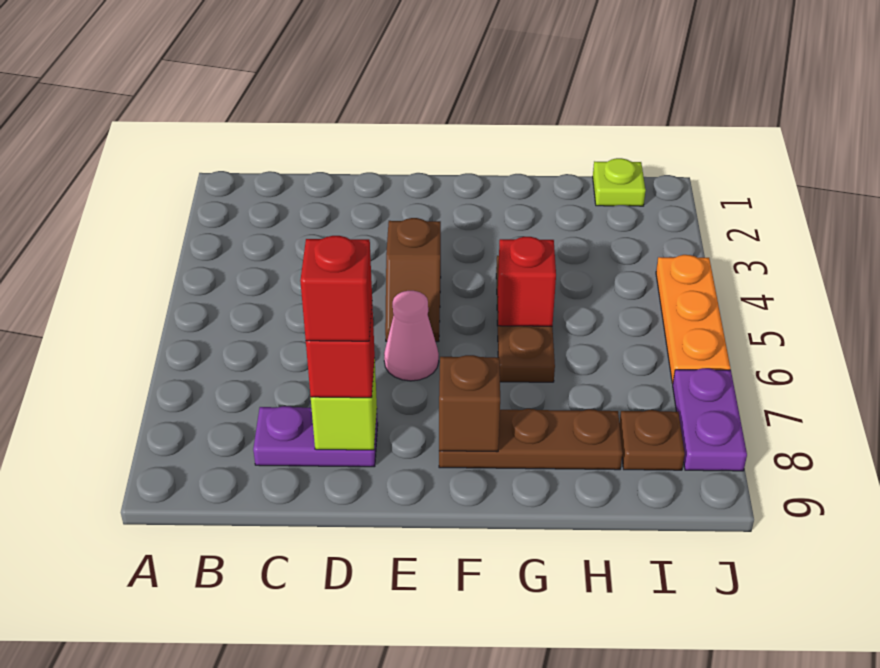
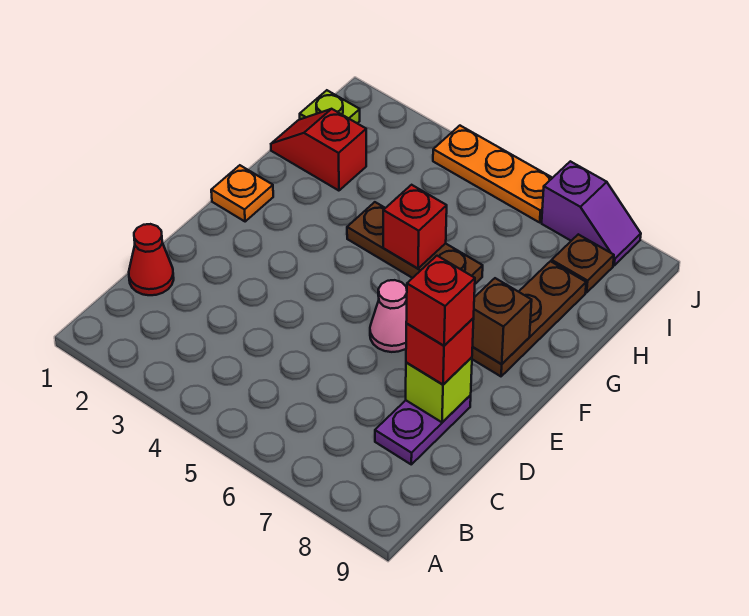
none -> red 1x1 cone [129,224,174,295]
brown 1x2 slope [385,218,441,342] -> none
none -> orange 1x1 plate [211,165,273,222]
none -> red 1x2 slope [271,109,366,191]
purple 1x2 plate [673,368,747,471] -> purple 1x2 slope [542,161,641,265]

